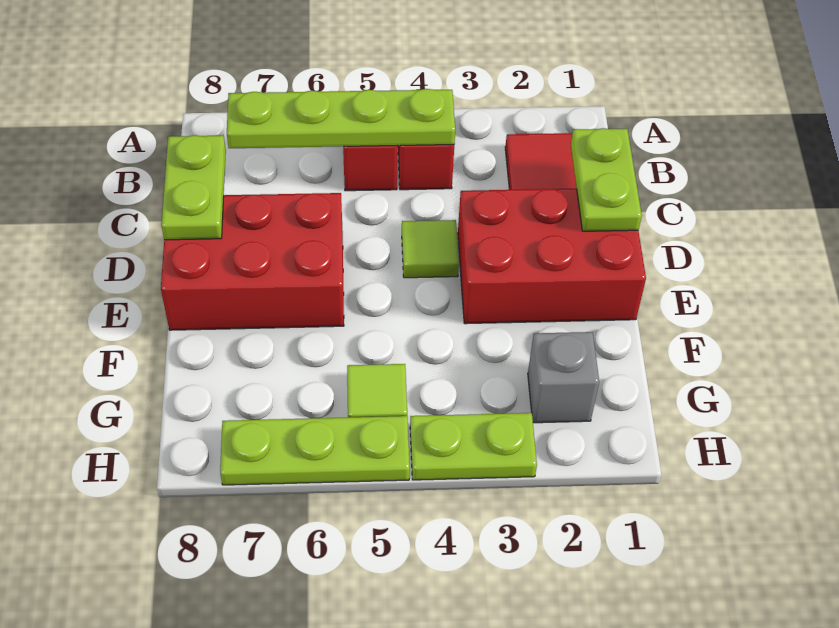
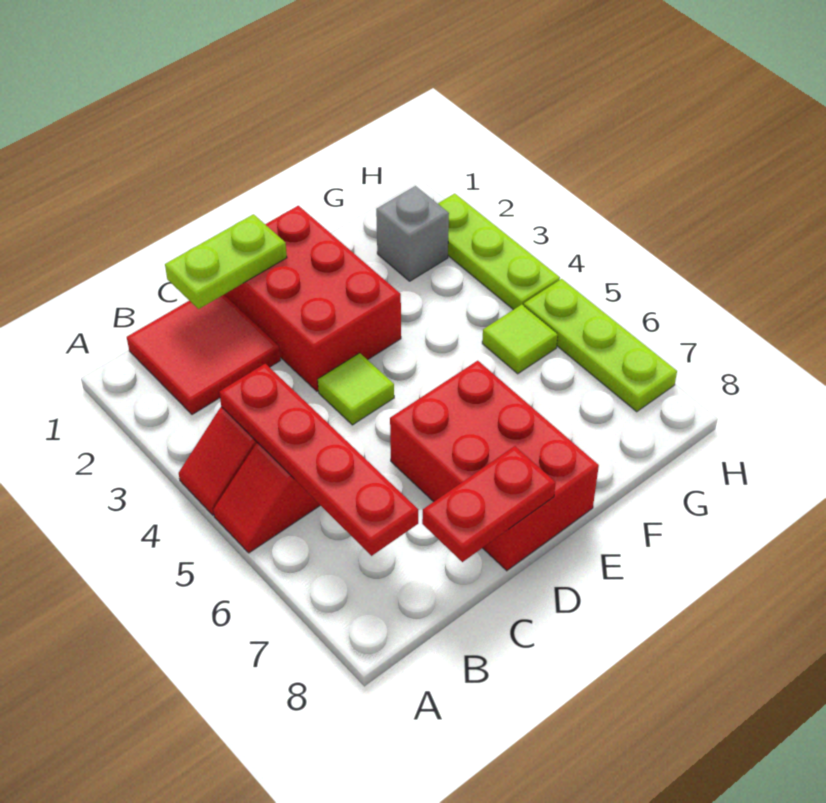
lime 1x4 plate [227,89,455,148] -> red 1x4 plate [219,364,418,556]
lime 1x2 plate [161,135,226,240] -> red 1x2 plate [422,446,556,562]
lime 1x2 plate [410,413,537,480] -> lime 1x3 plate [438,194,560,310]

